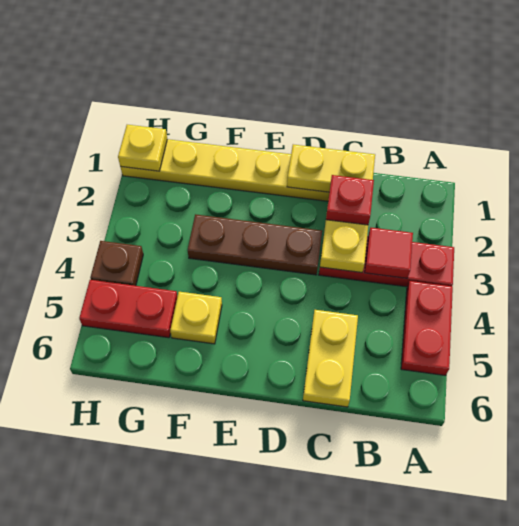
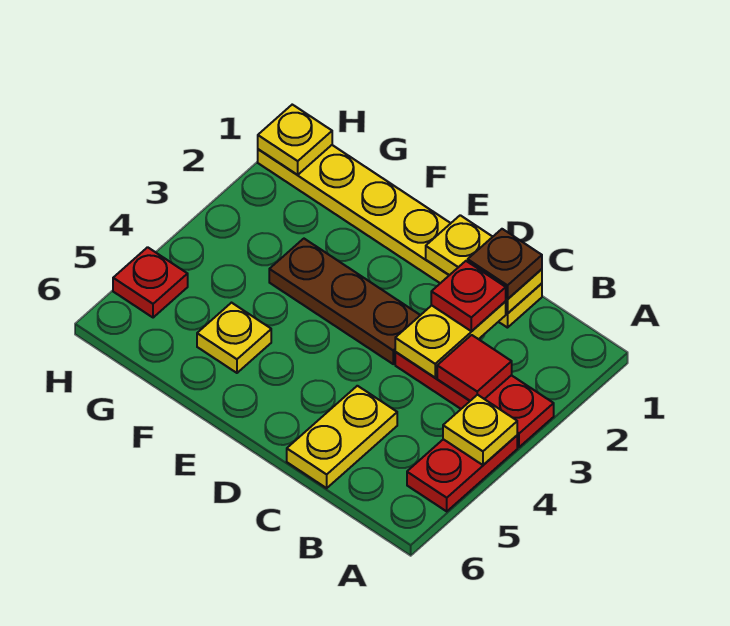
none -> yellow 1x1 plate [443,395,517,465]
red 1x2 plate [79,280,178,338] -> red 1x1 plate [113,247,188,318]
brown 1x1 plate [90,241,143,286] -> brown 1x1 plate moved to [468,229,542,299]

